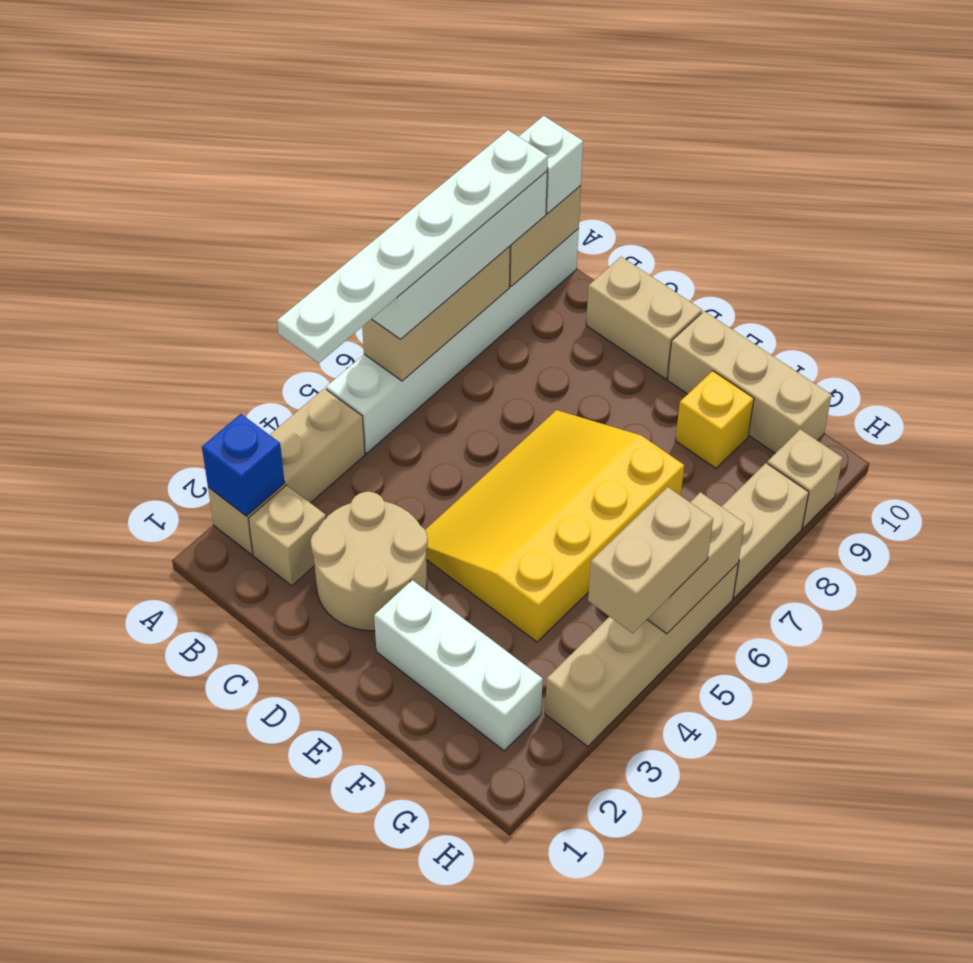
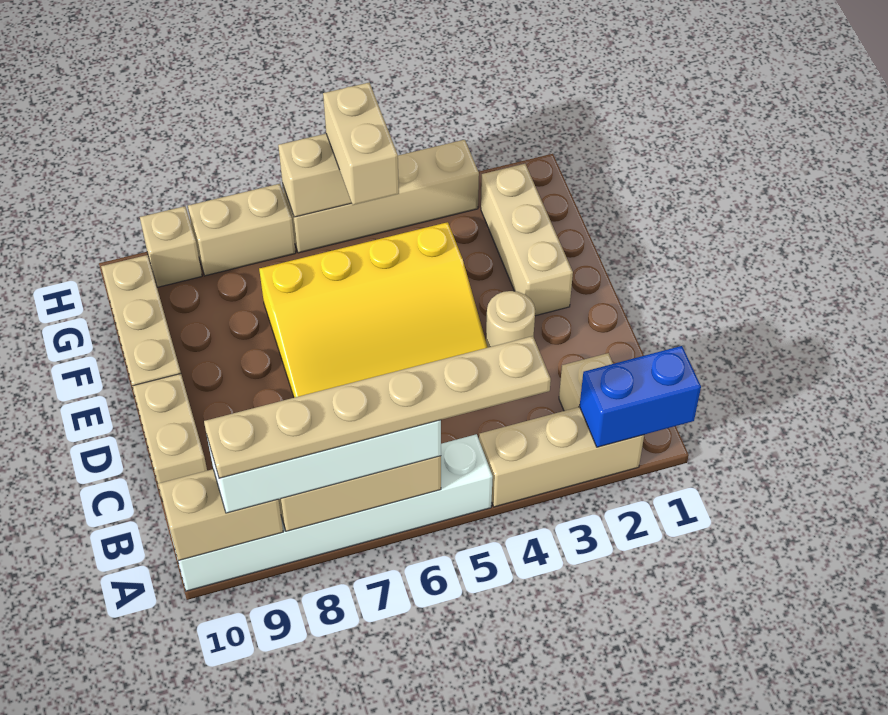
blue 1x1 brick [202,414,285,516] -> blue 1x2 brick [580,346,701,447]
white 1x6 plate [277,130,548,363] -> tan 1x6 plate [204,336,551,478]
white 1x1 brick [518,116,583,213] -> none
tan 2x2 round brick [311,492,428,631] -> tan 1x1 round brick [486,291,535,347]
white 1x3 brick [374,580,543,751] -> tan 1x3 brick [481,164,573,316]
yellow 1x1 brick [675,371,754,468] -> none
tan 1x2 brick [588,487,713,633] -> tan 1x2 brick turned to [323,83,399,205]

